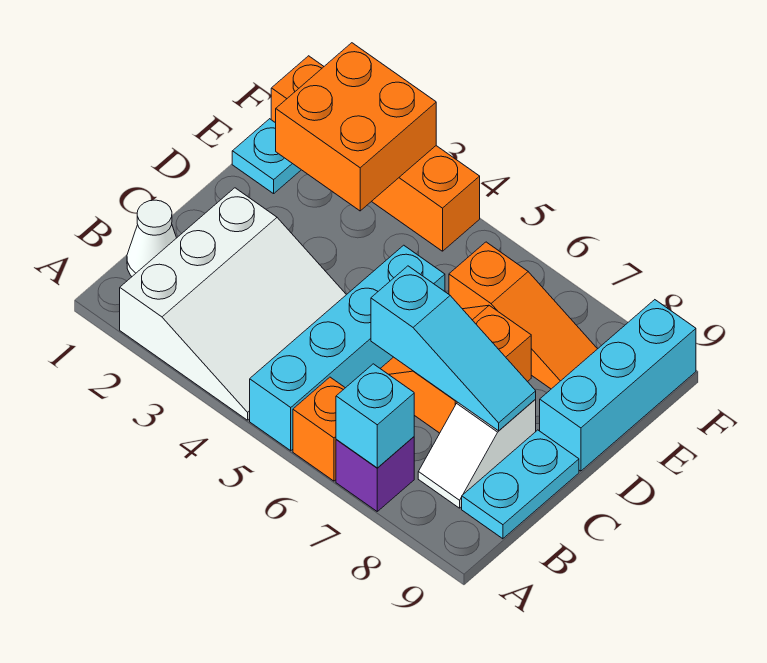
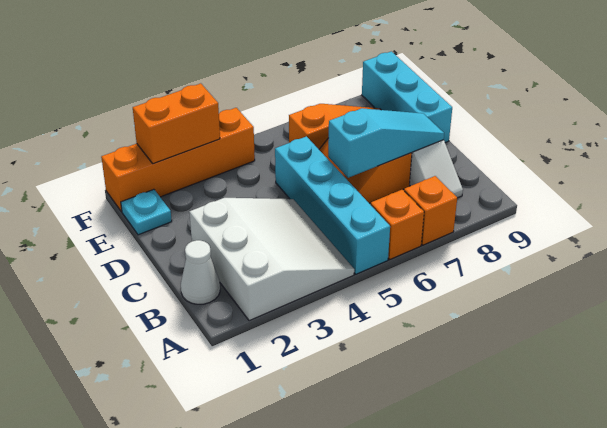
purple 1x1 brick [336,437,414,511] -> orange 1x1 brick [404,176,457,245]
cyan 1x1 brick [336,364,414,468] -> none
cyan 1x2 plate [462,430,579,539] -> none
orange 2x2 brick [276,43,436,211] -> orange 1x2 brick [133,83,220,164]

